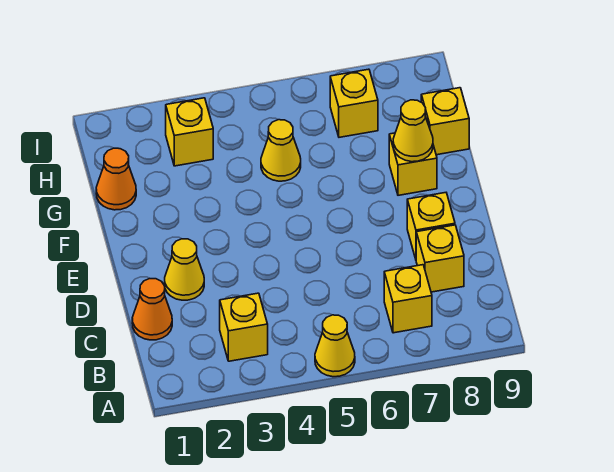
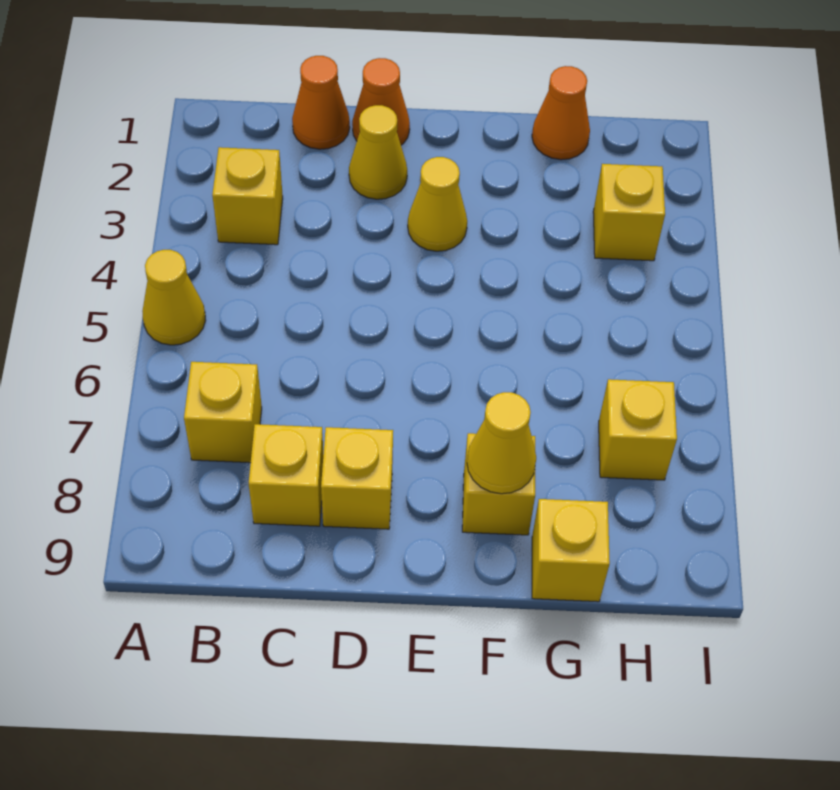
none -> orange 1x1 cone [352,58,410,145]
yellow 1x1 cone [261,120,301,181] -> yellow 1x1 cone moved to [408,157,467,251]

